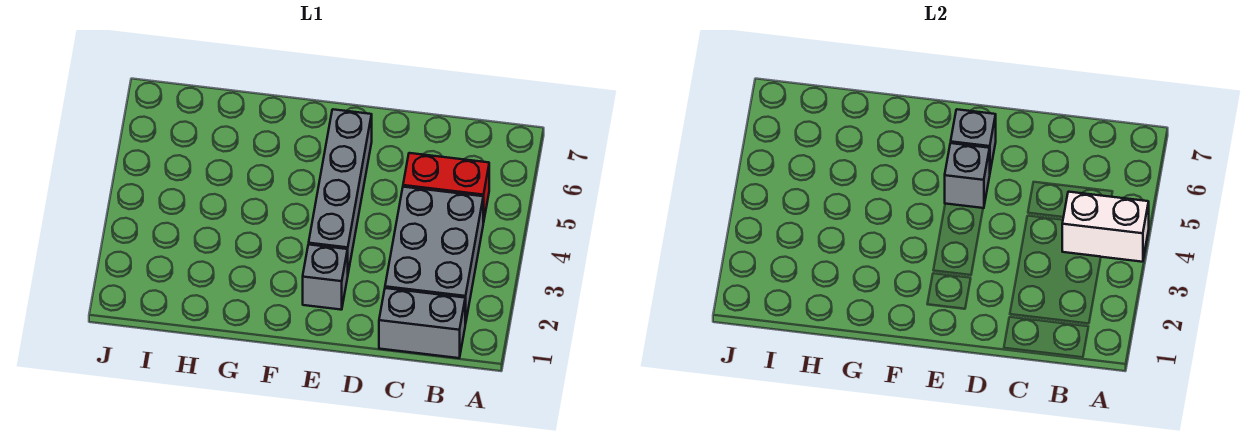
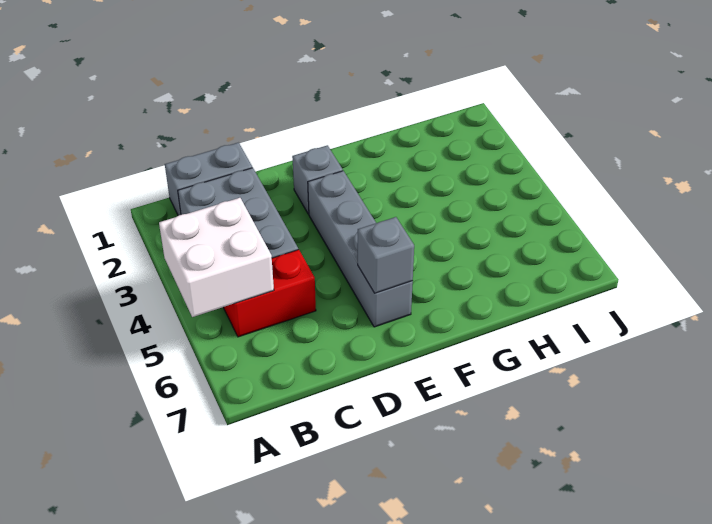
white 1x2 brick [1062,192,1149,262] -> white 2x2 brick [159,198,274,317]
grey 1x1 brick [945,143,990,208] -> none

